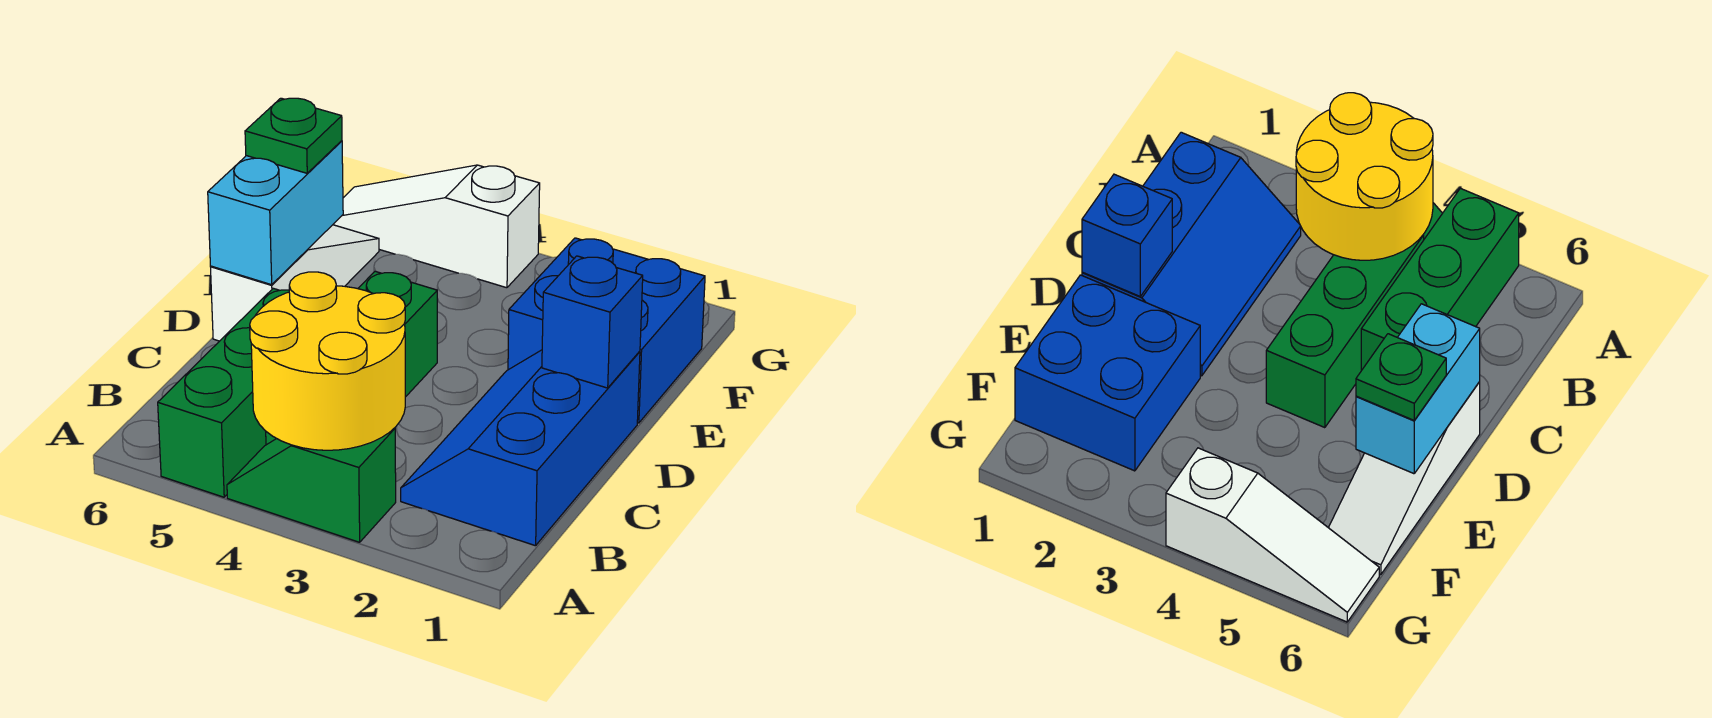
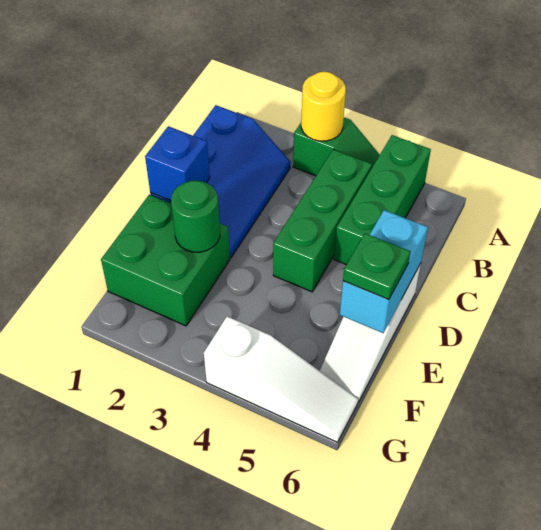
yellow 2x2 round brick [250,272,405,450] -> yellow 1x1 round brick [301,72,346,141]
blue 2x2 brick [508,238,705,423] -> green 2x2 brick [101,195,230,326]
none -> green 1x1 round brick [171,181,220,252]

